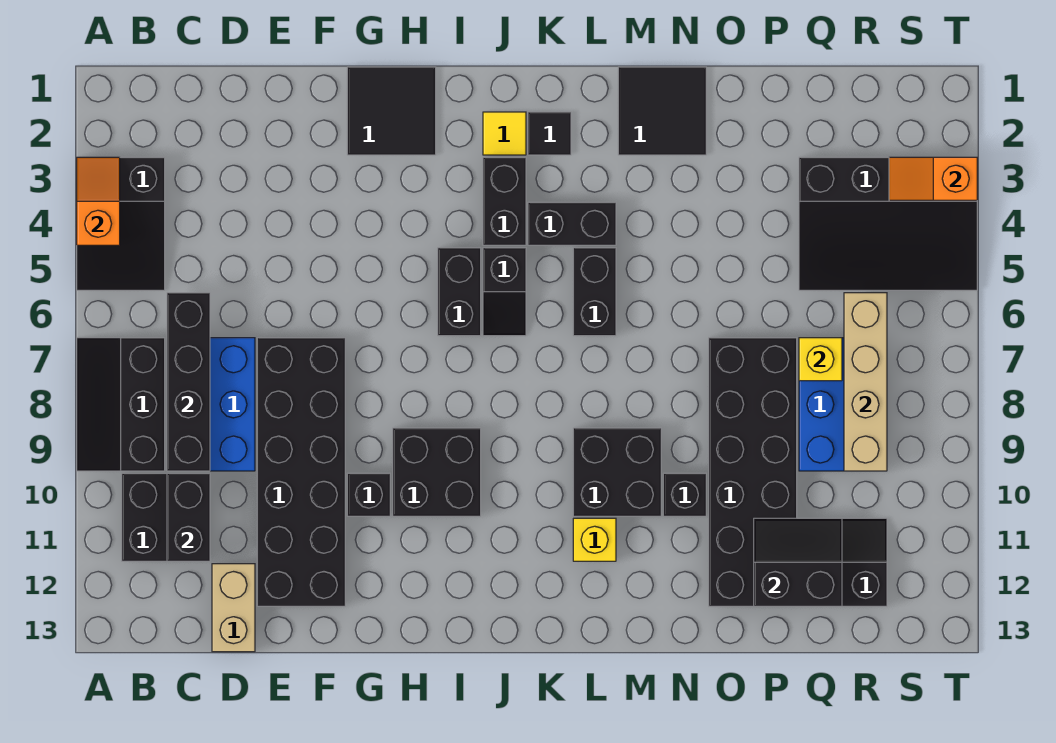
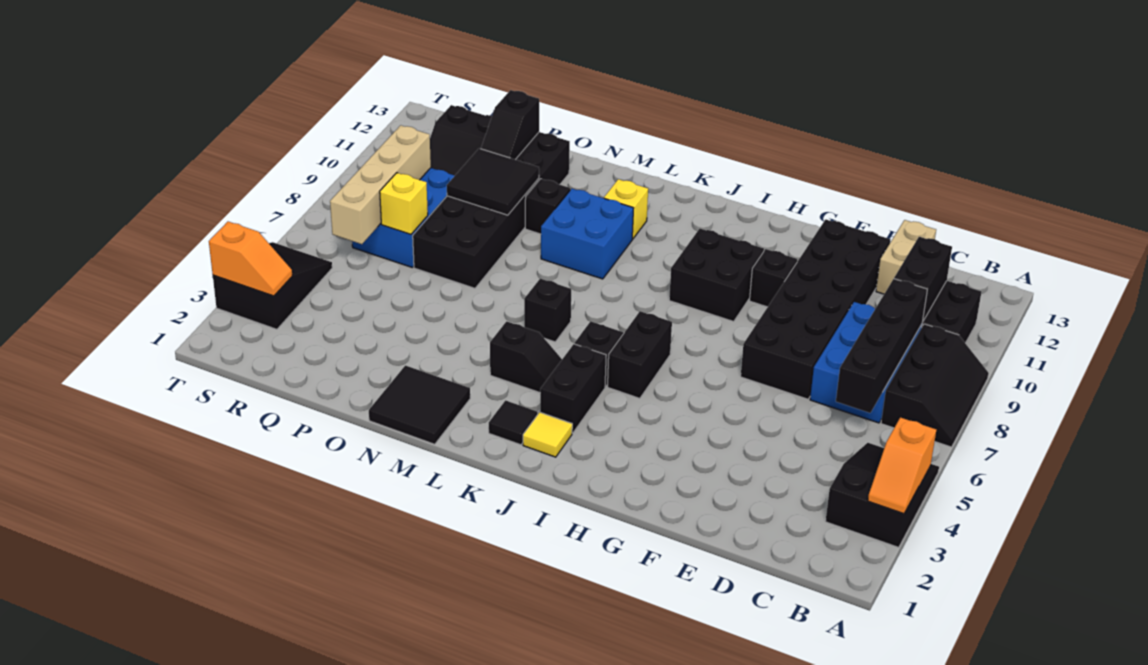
black 2x2 tile [347,67,436,155] -> black 2x2 tile moved to [447,148,539,215]
black 1x2 brick [528,202,616,245] -> black 1x2 slope [490,321,562,393]
black 1x2 brick [573,248,616,336] -> black 1x1 brick [524,279,571,342]
black 2x2 brick [573,428,661,516] -> blue 2x2 brick [541,189,633,279]
black 2x2 slope [754,518,842,606] -> black 1x2 slope [481,90,539,160]
black 3x4 slope [799,157,977,290] -> black 2x3 slope [213,242,332,329]

